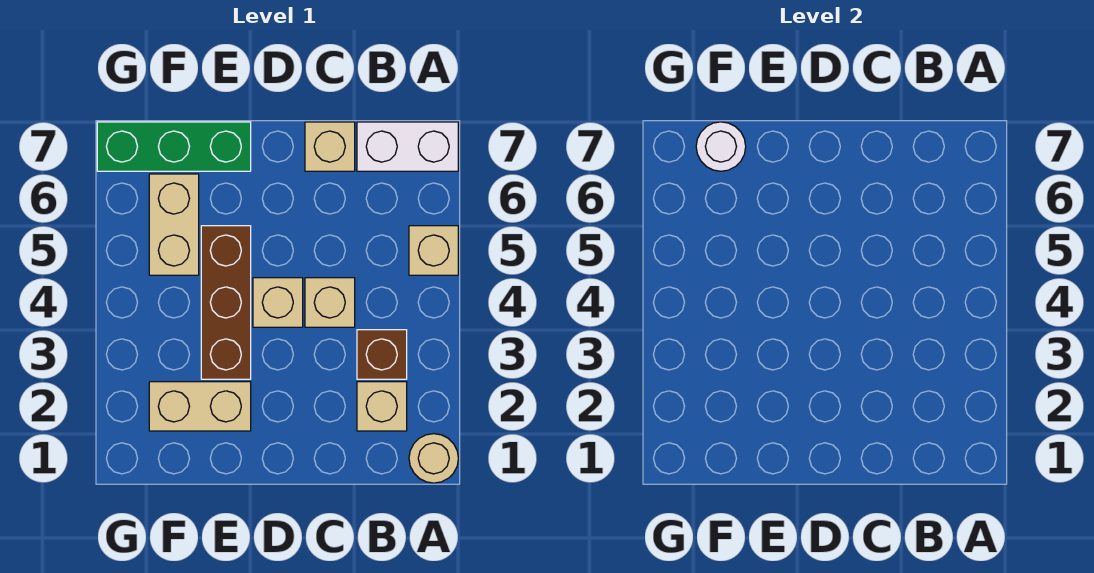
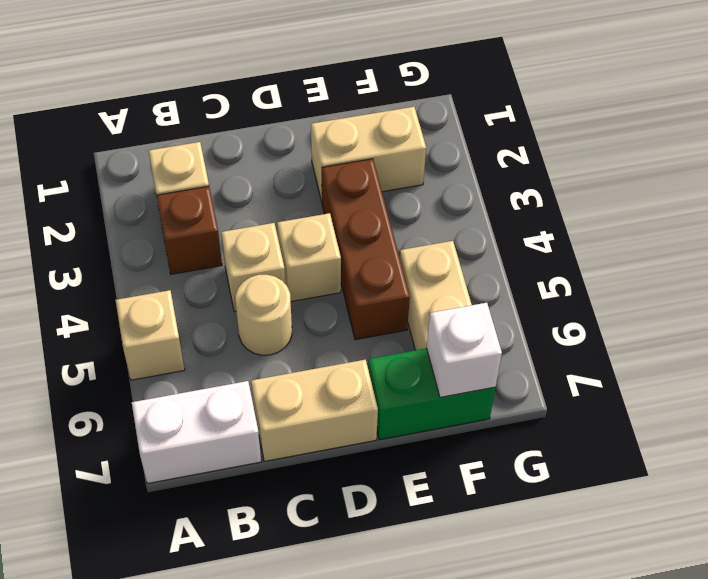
tan 1x1 round brick [409,434,458,483] -> tan 1x1 round brick moved to [235,275,292,355]
tan 1x1 brick [305,122,355,171] -> tan 1x2 brick [251,360,378,461]
green 1x3 brick [97,122,251,171] -> green 1x2 brick [368,348,495,440]
white 1x1 round brick [696,122,746,171] -> white 1x1 brick [427,303,502,397]

